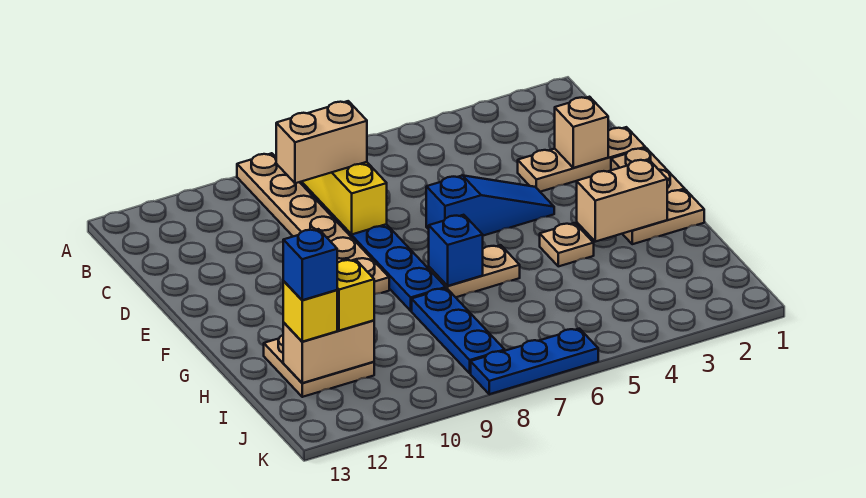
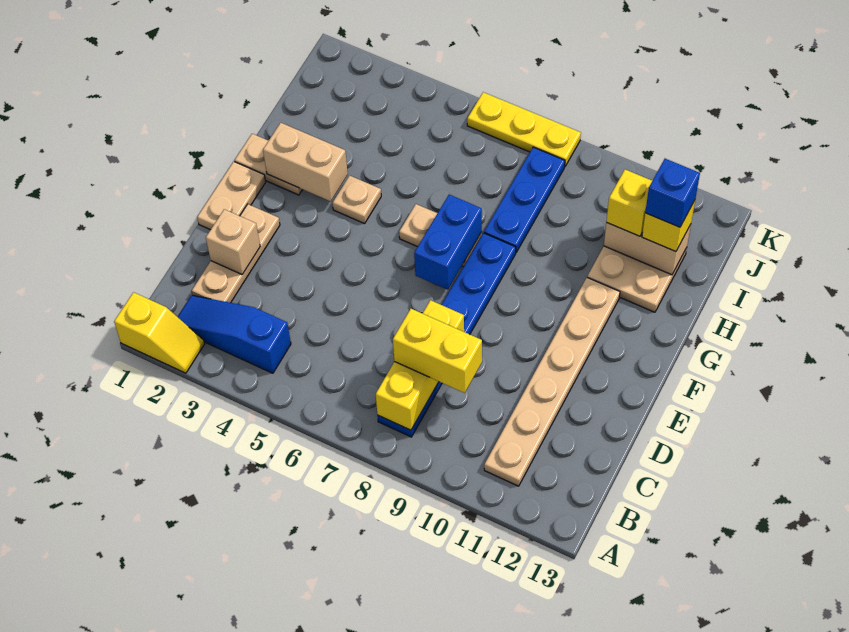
none -> yellow 1x2 slope [114,292,204,373]
tan 1x6 plate [237,153,389,295] -> tan 1x6 plate moved to [484,278,620,486]
tan 1x2 brick [276,101,367,183] -> yellow 1x2 brick [393,309,482,393]
tan 1x3 plate [518,127,645,192] -> tan 1x3 plate turned to [192,204,280,303]
blue 1x3 slope [426,175,554,236] -> blue 1x3 slope moved to [178,295,291,373]
blue 1x1 brick [429,215,483,286] -> blue 1x2 brick [414,195,482,290]
blue 1x3 plate [471,329,598,394] -> yellow 1x3 plate [467,92,581,166]

